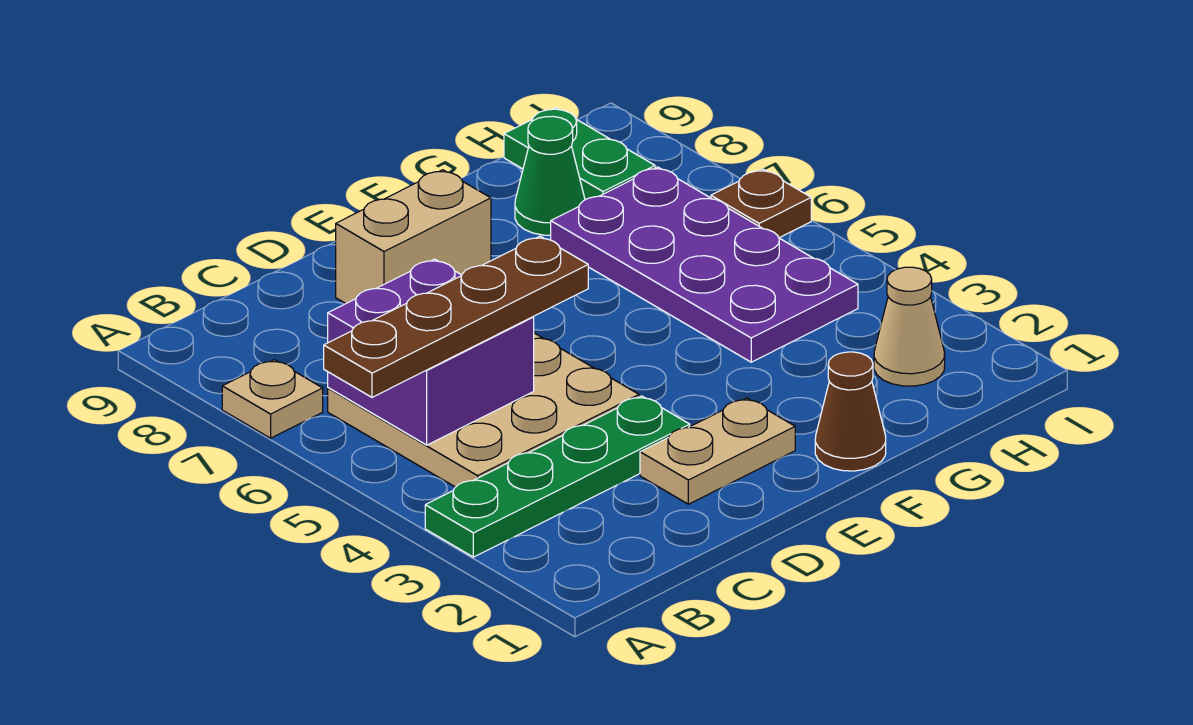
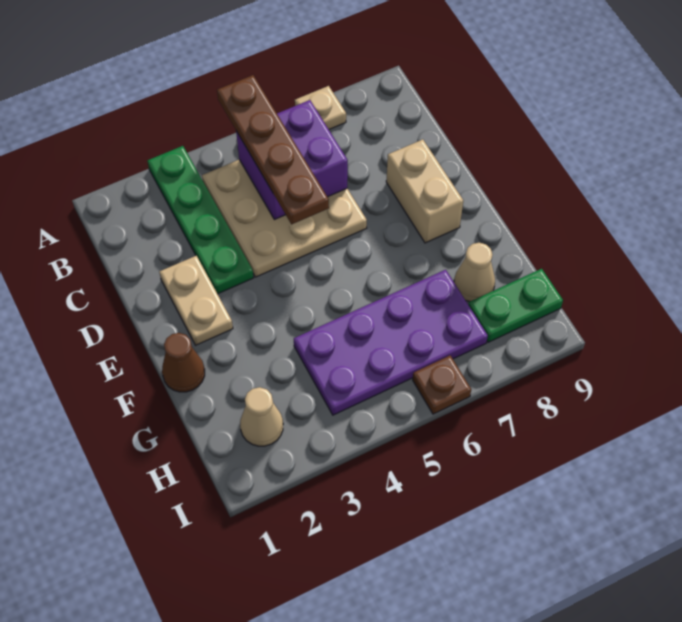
green 1x1 cone [515,116,585,235] -> tan 1x1 cone [454,243,495,302]

